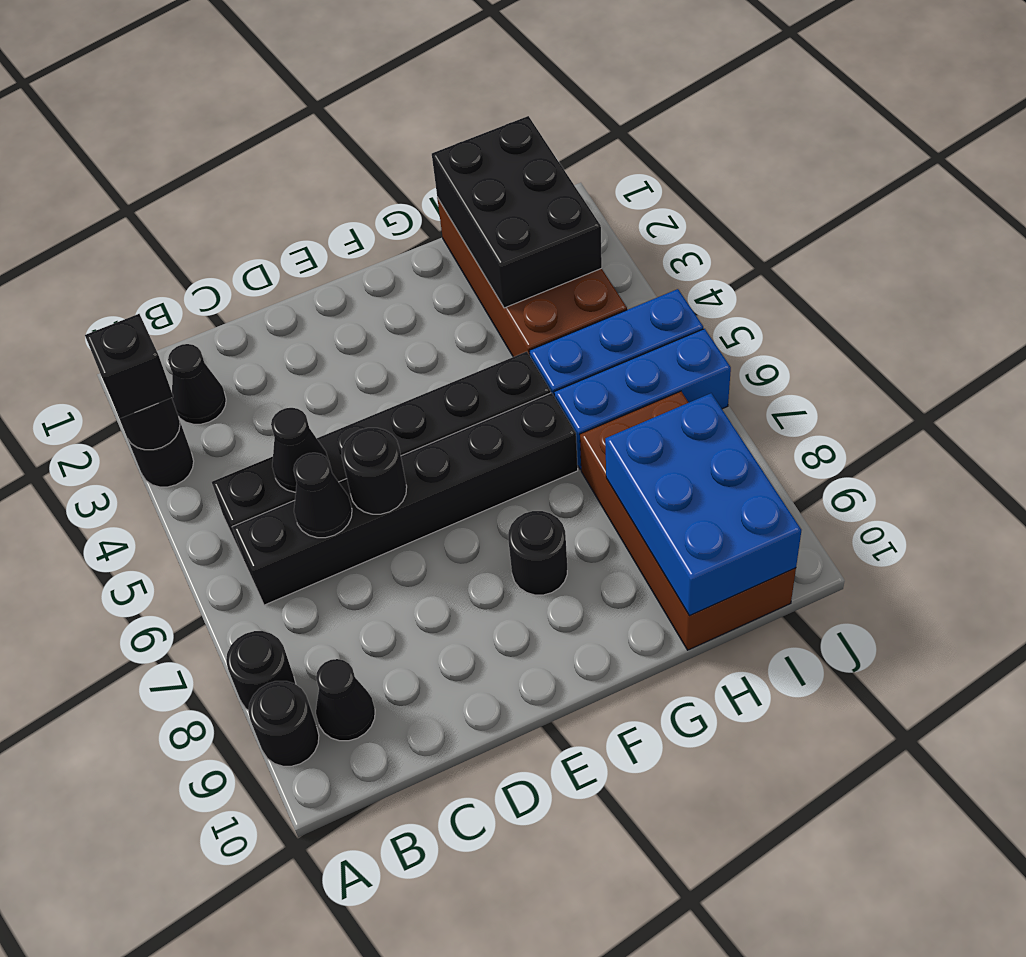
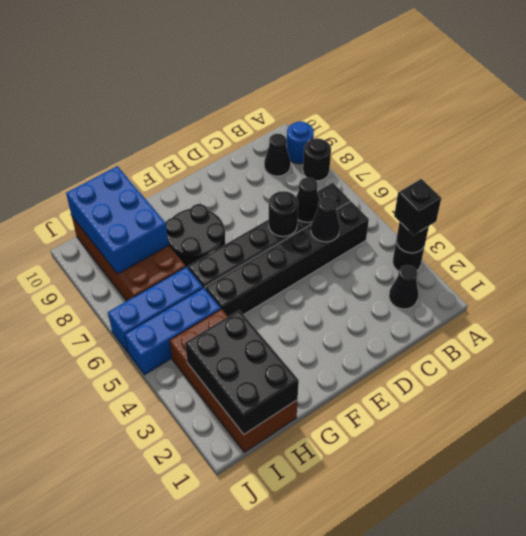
black 1x1 round brick [248,681,319,766] -> blue 1x1 round brick [286,121,314,164]
black 1x1 round brick [508,511,567,595] -> black 2x2 round brick [165,204,225,268]

